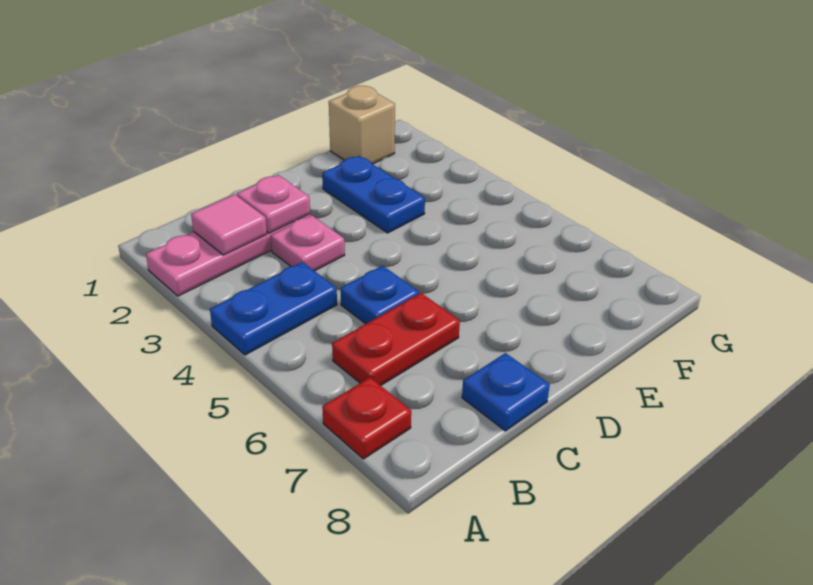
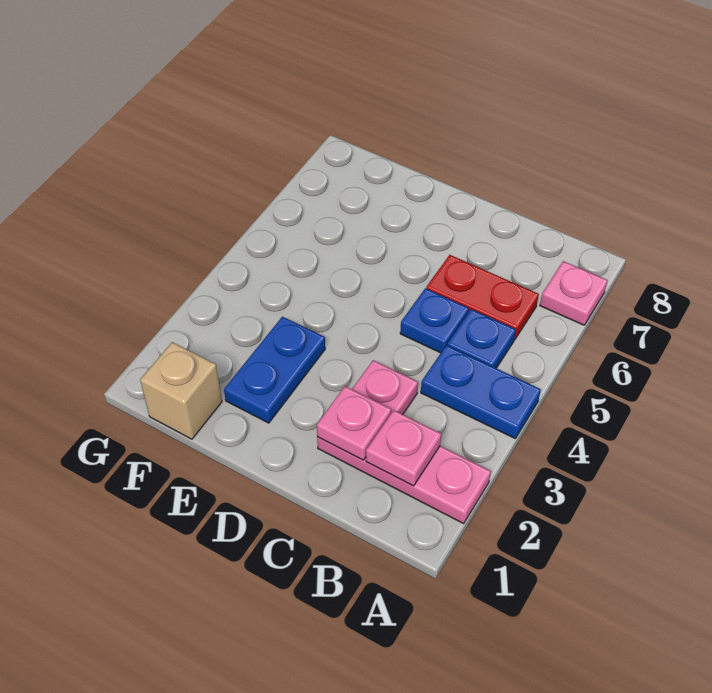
red 1x1 plate [322,377,411,459] -> pink 1x1 plate [540,261,608,325]
pink 1x1 tile [191,194,267,255] -> pink 1x1 plate [366,410,441,486]
blue 1x1 plate [462,353,550,431] -> blue 1x1 plate moved to [447,309,516,368]

